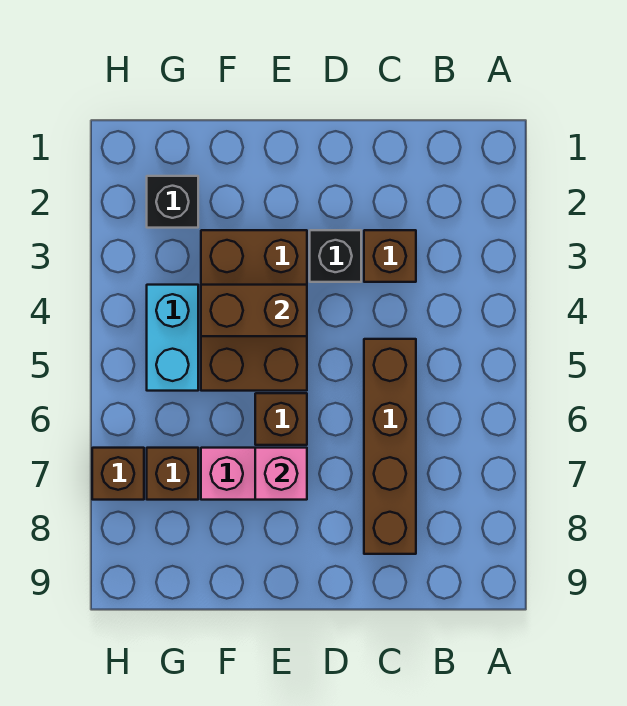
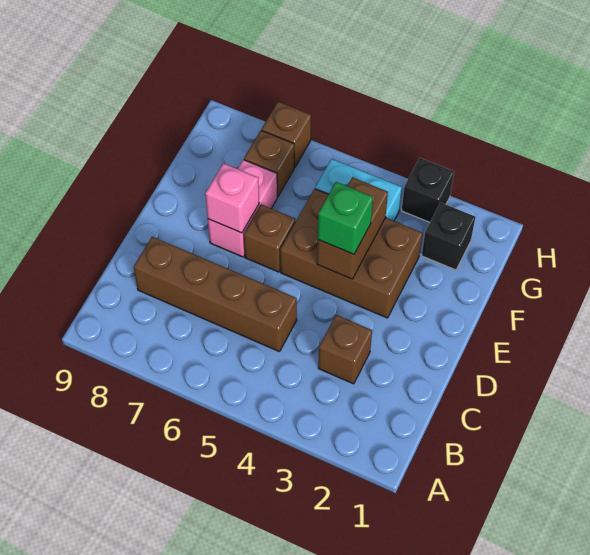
black 1x1 brick [310,230,361,282] -> black 1x1 brick moved to [402,158,454,222]
none -> green 1x1 brick [318,182,373,254]

